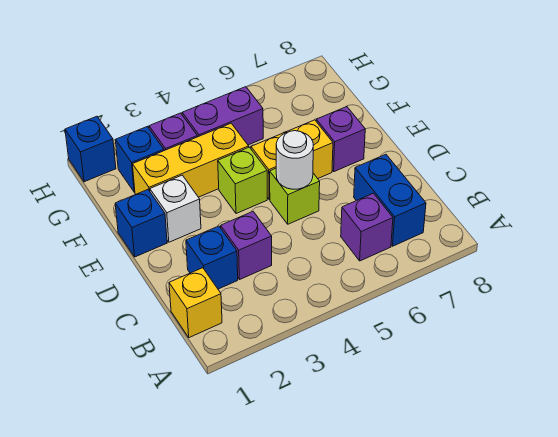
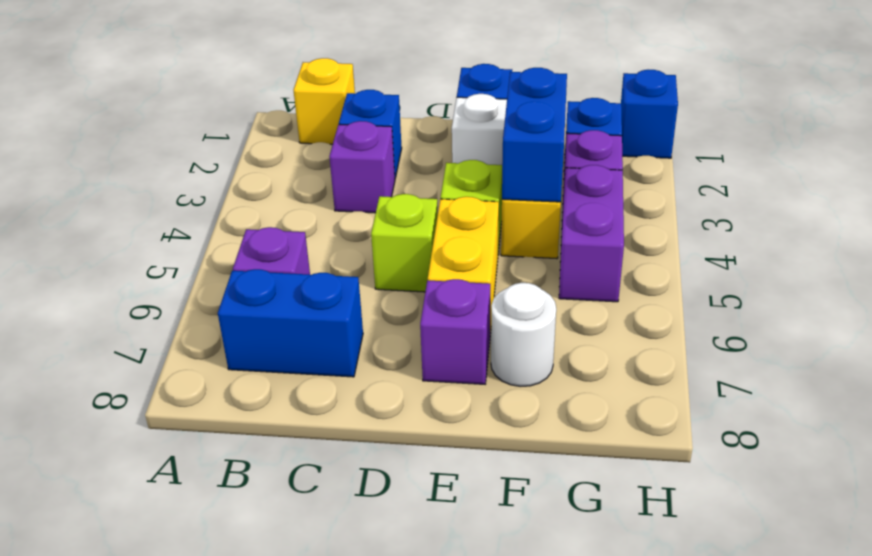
white 1x1 round brick [276,131,313,189] -> white 1x1 round brick moved to [491,283,556,386]
none -> blue 1x2 brick [502,68,567,202]

